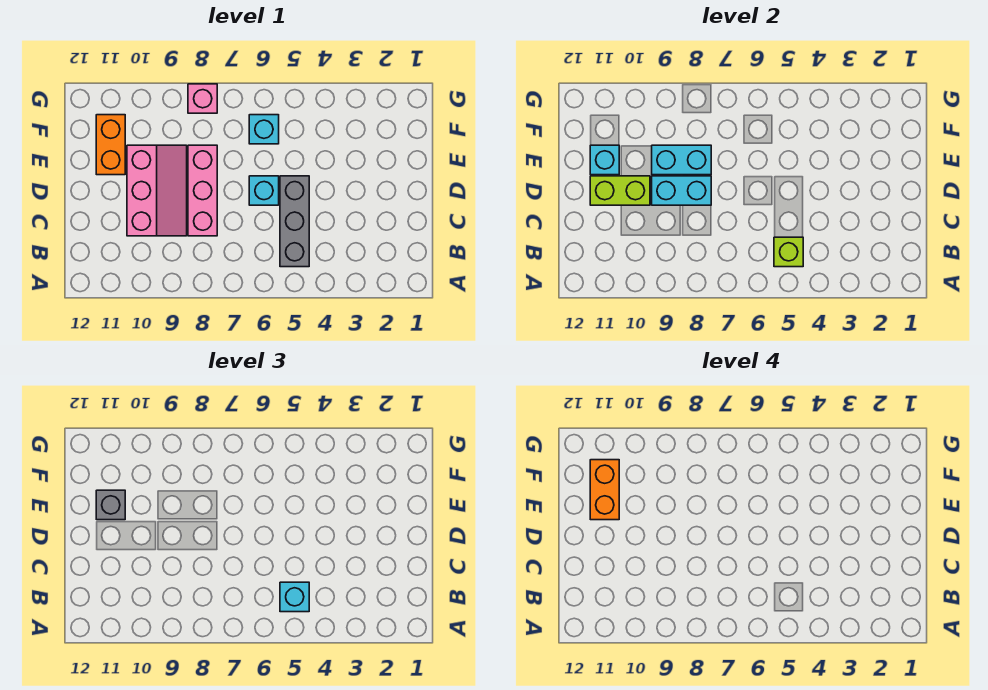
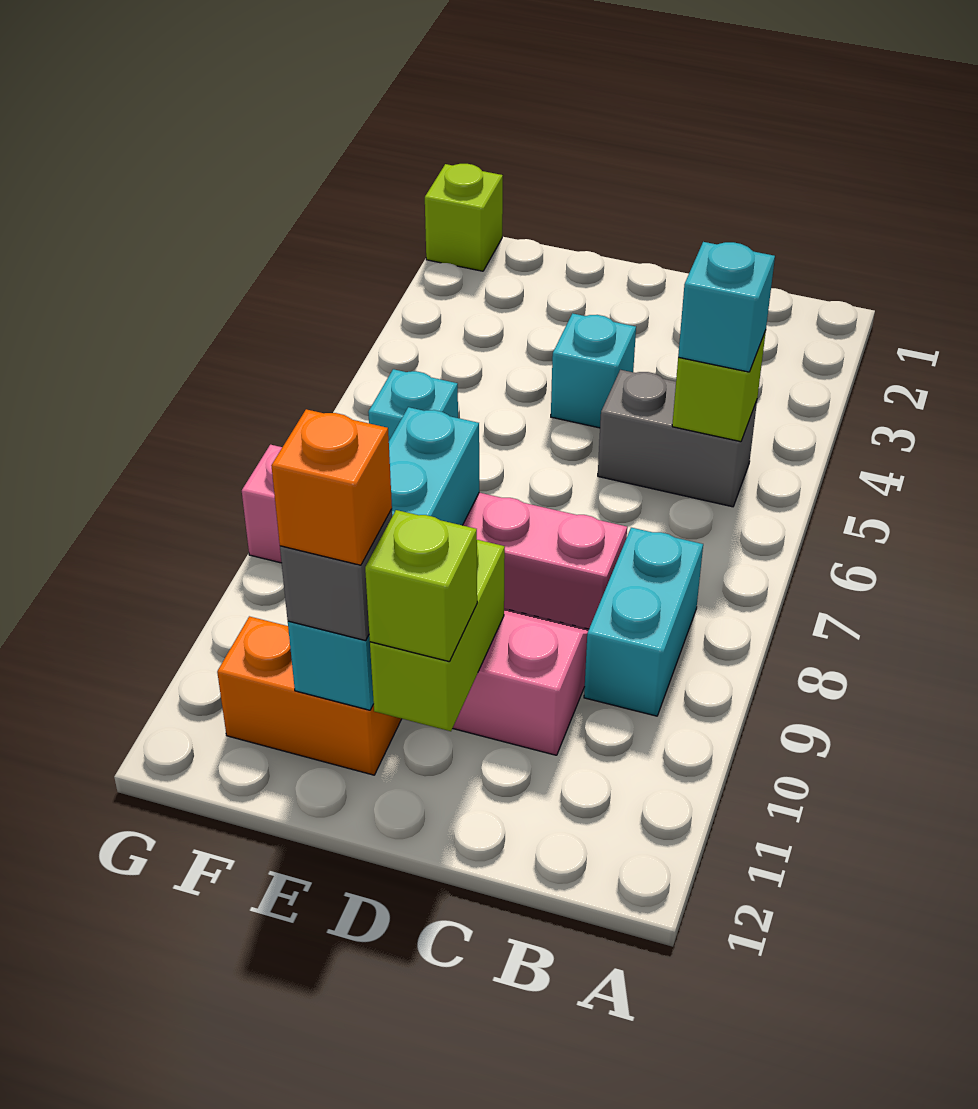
grey 1x3 brick [280,176,309,267] -> grey 1x2 brick [598,370,757,507]
cyan 1x1 brick [249,176,279,205] -> cyan 1x1 brick moved to [551,313,636,428]
cyan 1x2 brick [652,176,711,205] -> cyan 1x2 brick moved to [584,528,703,716]
none -> lime 1x1 brick [365,510,477,662]
orange 1x2 brick [590,460,619,520] -> orange 1x1 brick [271,409,392,565]
none -> lime 1x1 brick [425,164,503,271]

